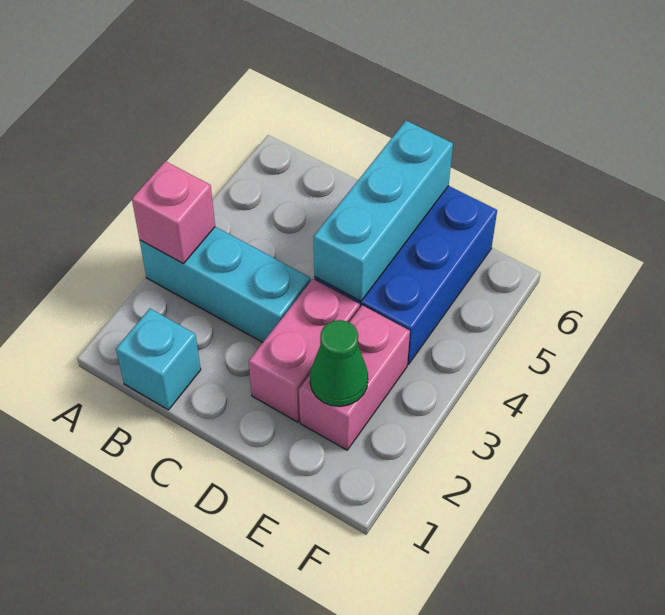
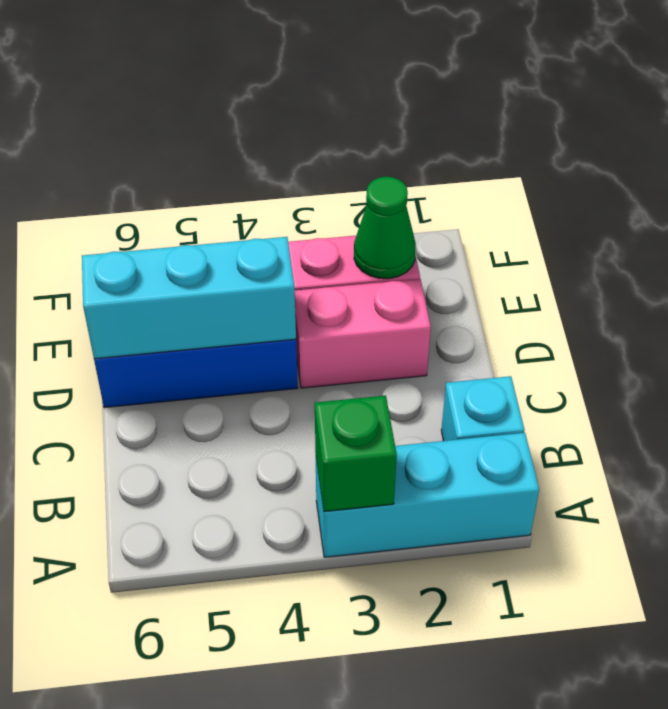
cyan 1x3 brick [140,227,311,342] -> cyan 1x3 brick turned to [316,433,539,557]
pink 1x1 brick [132,161,215,264] -> green 1x1 brick [315,396,397,512]

